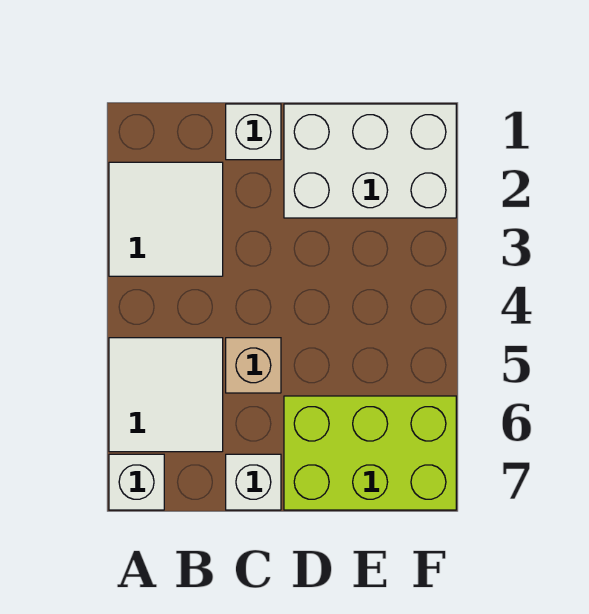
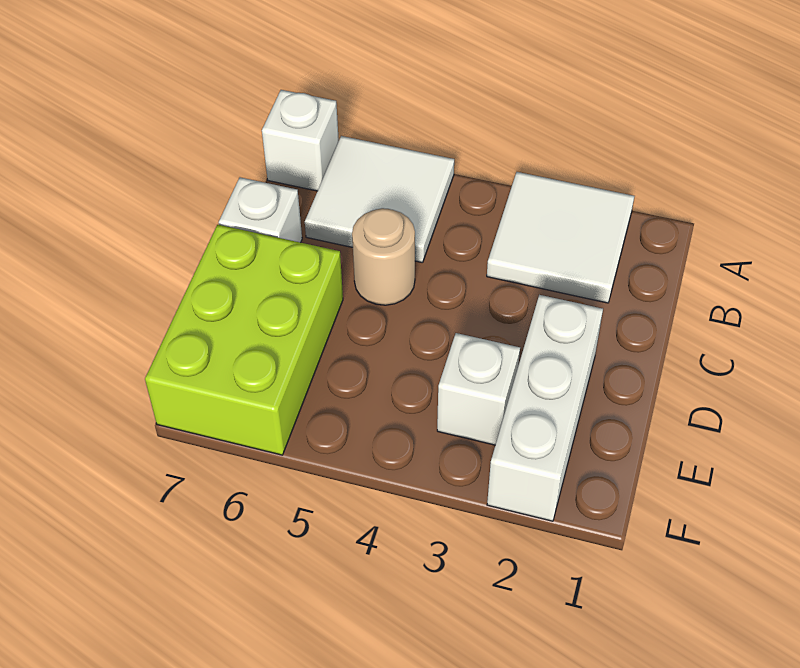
white 1x1 brick [226,104,281,160] -> white 1x1 brick moved to [437,333,520,445]
tan 1x1 brick [226,338,281,393] -> tan 1x1 round brick [352,208,415,305]
white 2x3 brick [284,104,456,218] -> white 1x3 brick [487,295,603,521]

